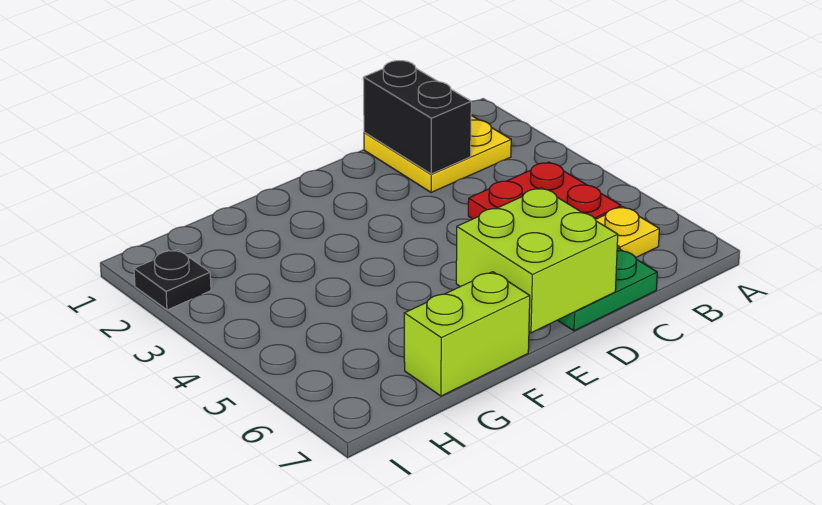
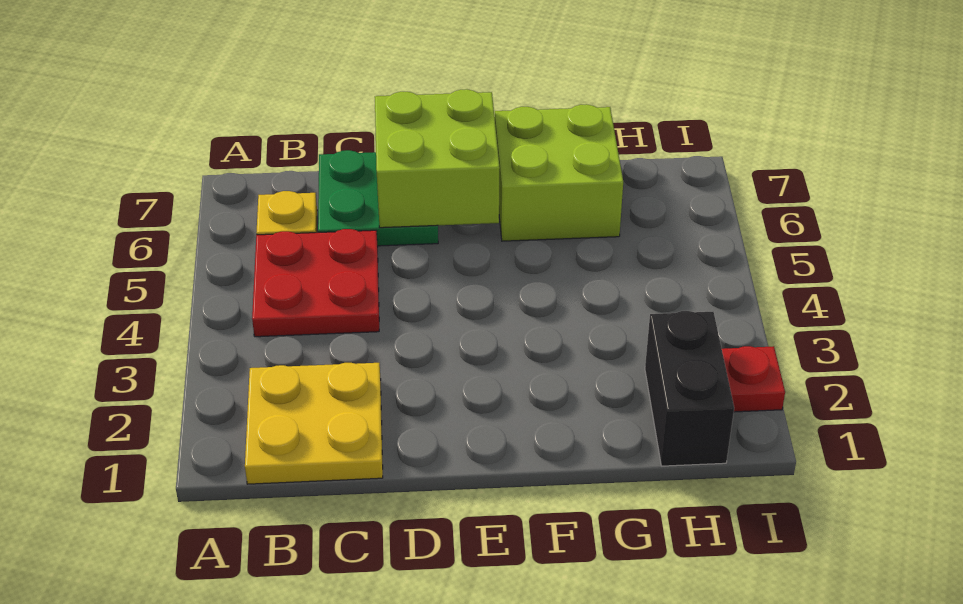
black 1x2 brick [363,61,471,174] -> black 1x2 brick moved to [645,311,734,466]
lime 1x2 brick [404,272,530,396] -> lime 2x2 brick [495,104,623,241]
black 1x1 plate [134,249,211,310] -> red 1x1 plate [722,346,785,412]

